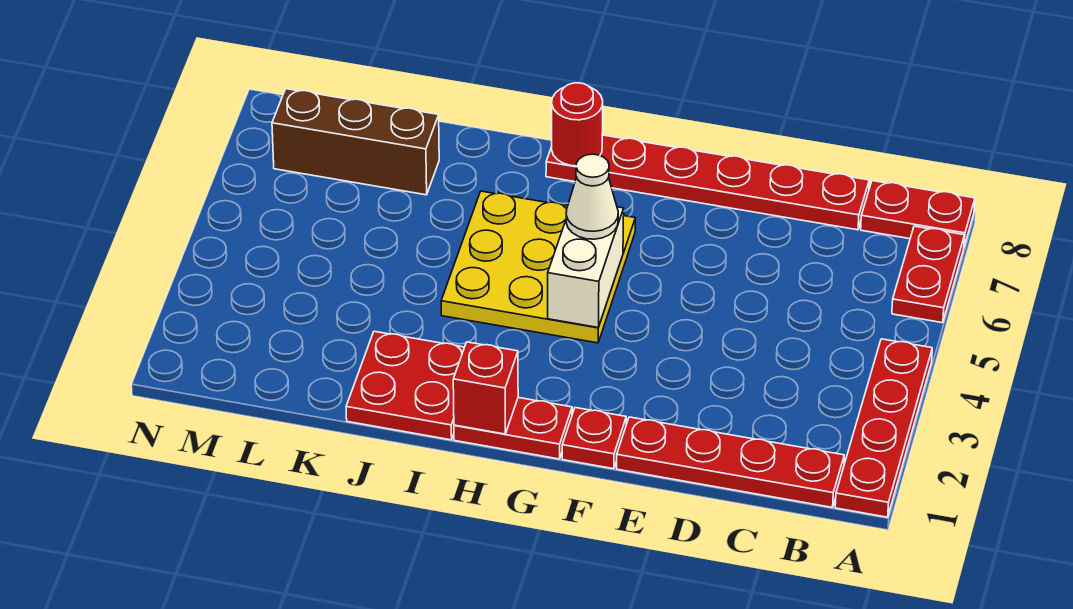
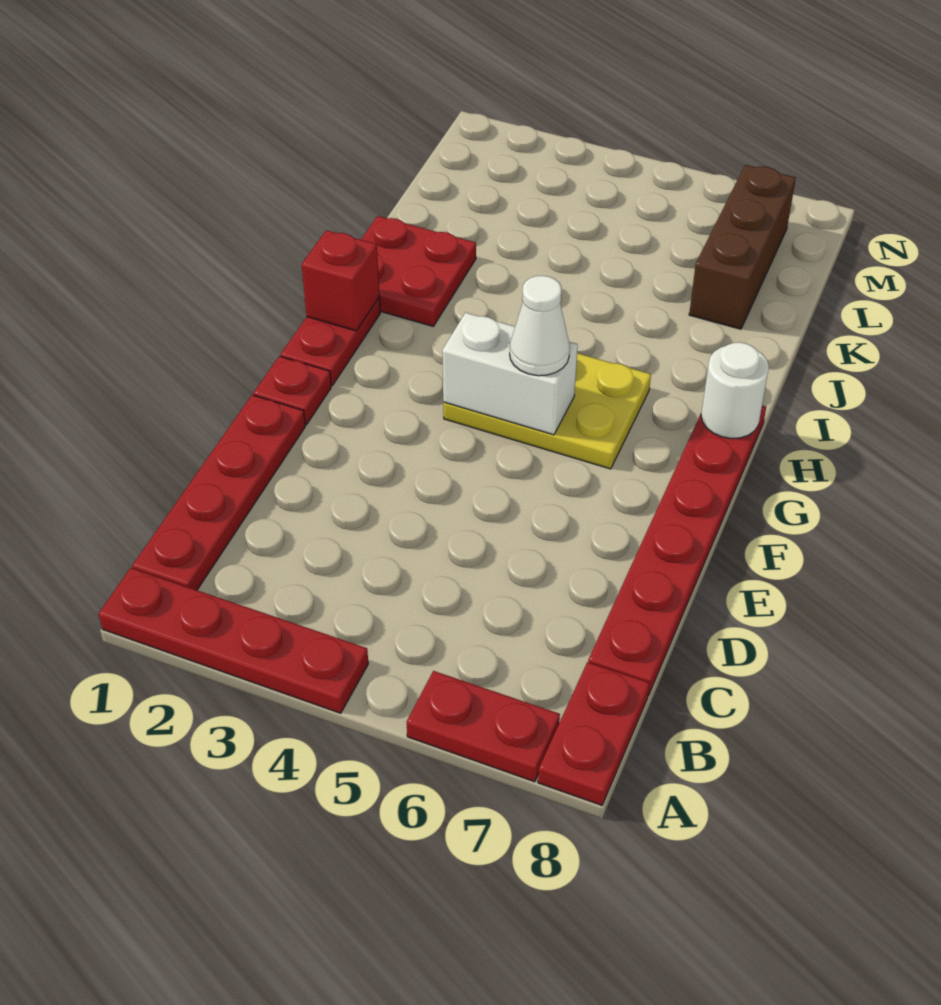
yellow 3x3 plate [441,191,635,343] -> yellow 2x3 plate [443,353,651,469]
red 1x1 round brick [552,83,603,166] -> white 1x1 round brick [701,342,769,438]

